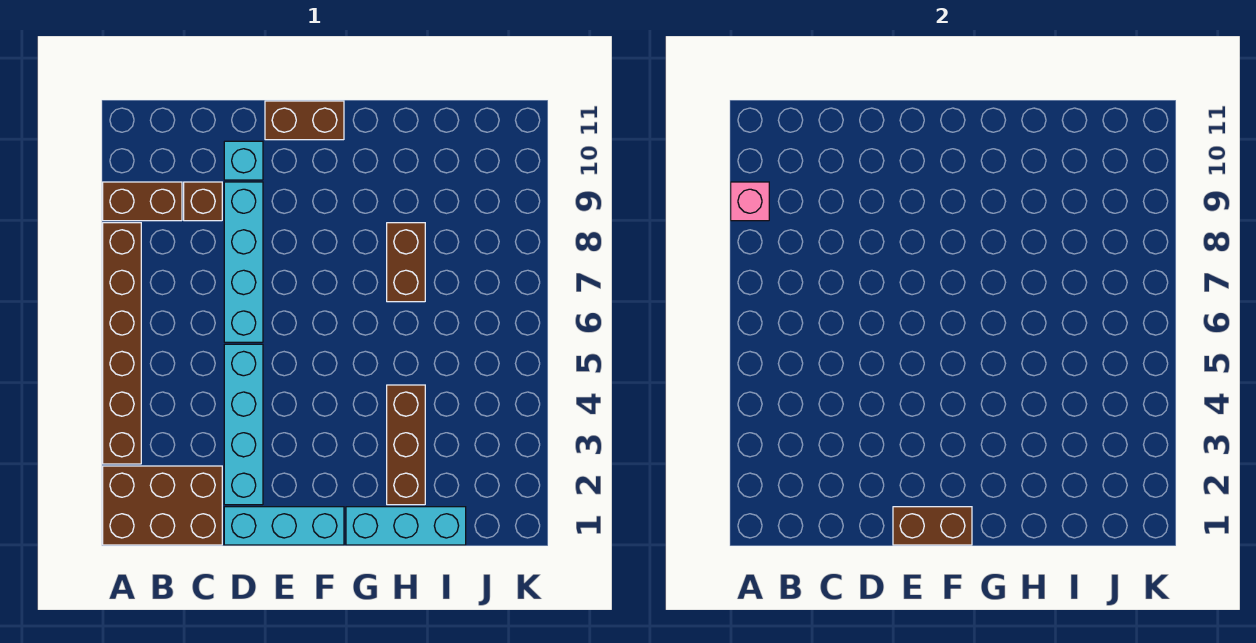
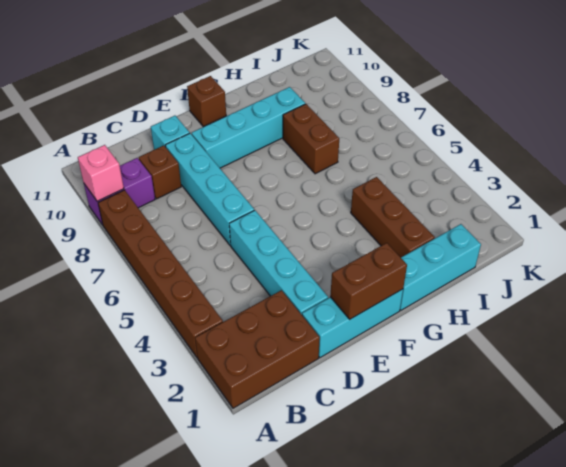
brown 1x2 brick [103,182,182,221] -> purple 1x2 brick [84,158,155,225]
none -> cyan 1x4 brick [191,87,305,168]
brown 1x2 brick [265,101,344,140] -> brown 1x1 brick [187,76,226,127]

